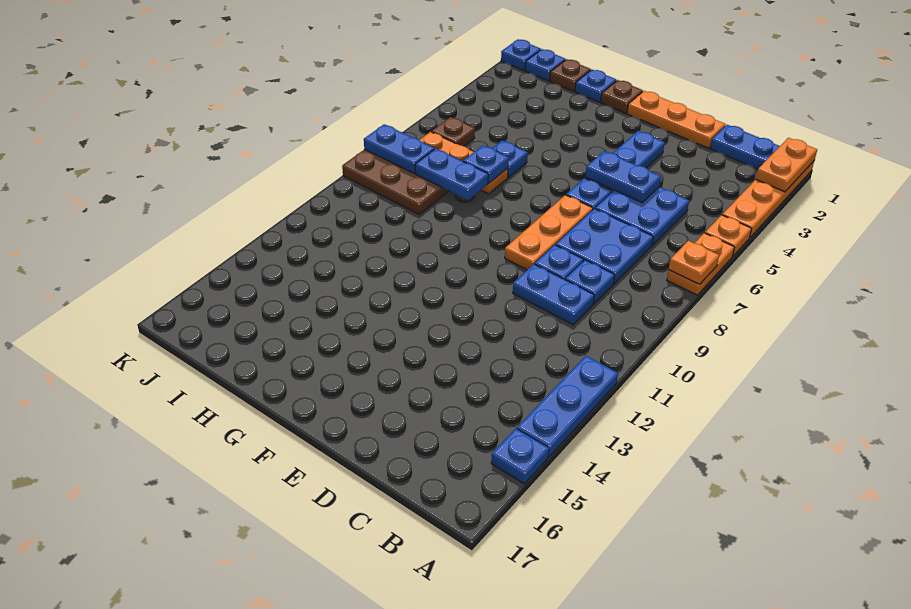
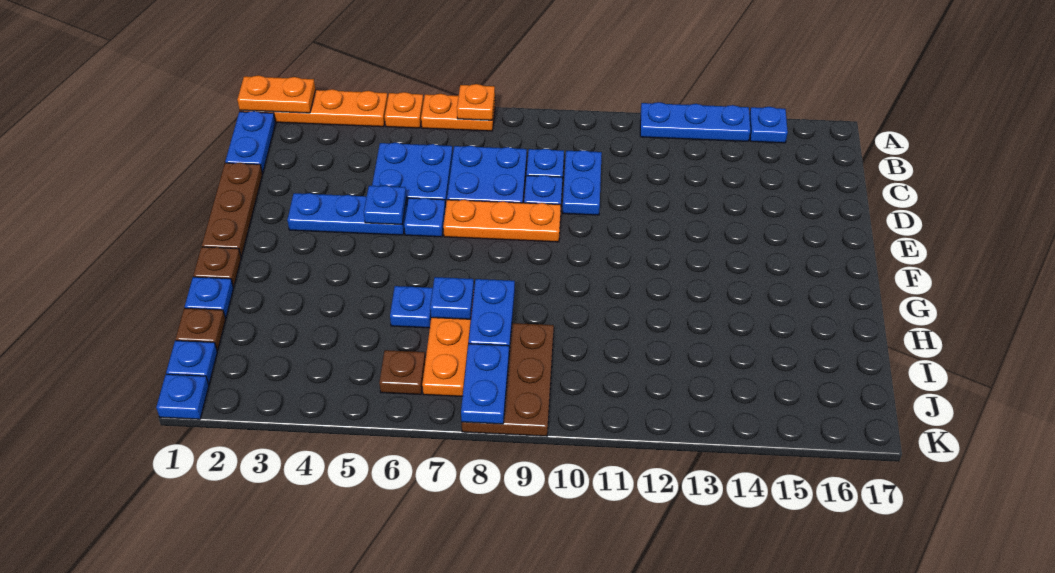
orange 1x3 plate [627,91,726,148] -> brown 1x3 plate [202,163,263,257]
blue 1x2 plate [585,151,661,203] -> blue 1x1 plate [364,185,406,225]

